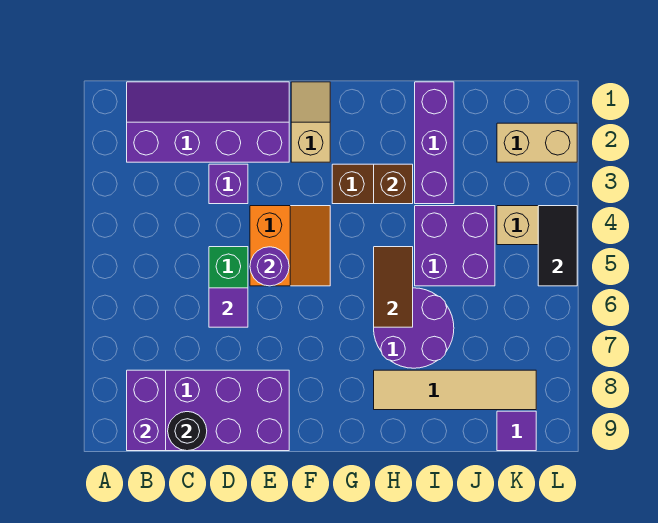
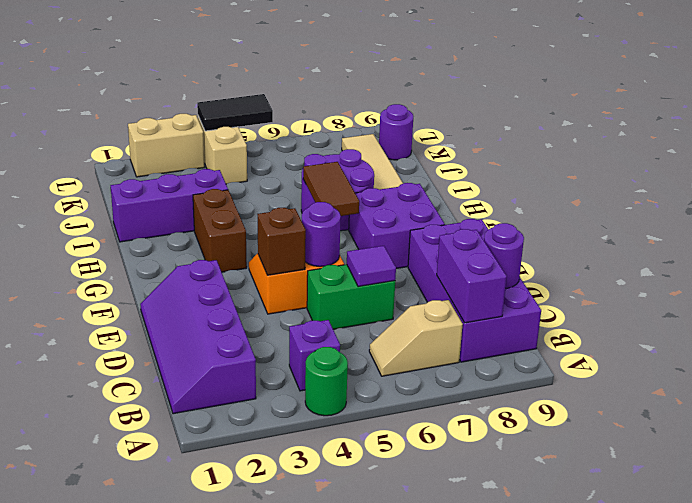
none -> green 1x1 round brick [305,347,348,416]
purple 1x2 brick [127,370,166,451] -> purple 1x2 brick turned to [437,229,507,323]
black 1x1 round brick [168,412,207,451] -> purple 1x1 round brick [484,223,524,288]
purple 1x1 brick [209,164,248,204] -> purple 1x1 brick moved to [289,320,340,391]
tan 1x2 slope [291,82,330,162] -> tan 1x2 slope moved to [369,300,463,376]
brown 1x1 brick [374,164,413,204] -> brown 1x1 brick moved to [258,208,306,275]
brown 1x2 tile [374,247,413,327] -> brown 1x2 tile turned to [303,162,359,216]
purple 2x2 brick [415,206,495,286] -> purple 2x2 brick moved to [349,183,445,269]
tan 1x2 brick [497,123,577,162] -> tan 1x2 brick turned to [128,114,205,177]
purple 1x1 tile [497,411,536,451] -> purple 1x1 round brick [379,104,413,160]

